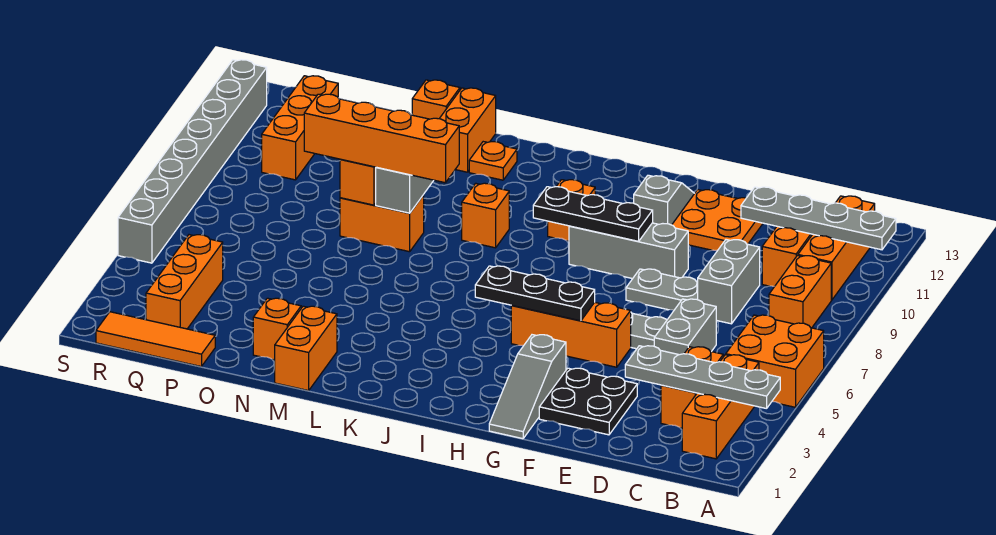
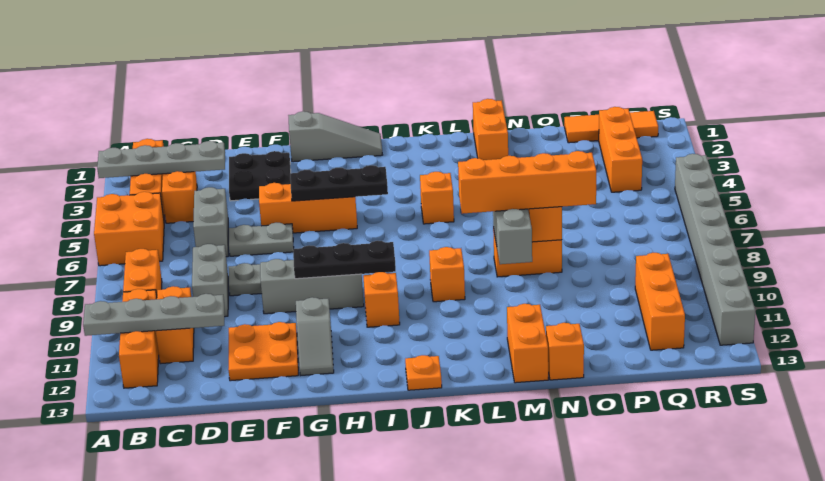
grey 1x3 slope [489,335,566,439] -> grey 1x3 slope turned to [288,111,382,162]
orange 1x1 plate [469,142,517,180] -> orange 1x1 plate moved to [405,355,442,390]
orange 1x1 brick [253,298,301,360] -> orange 1x1 brick moved to [420,172,454,224]

